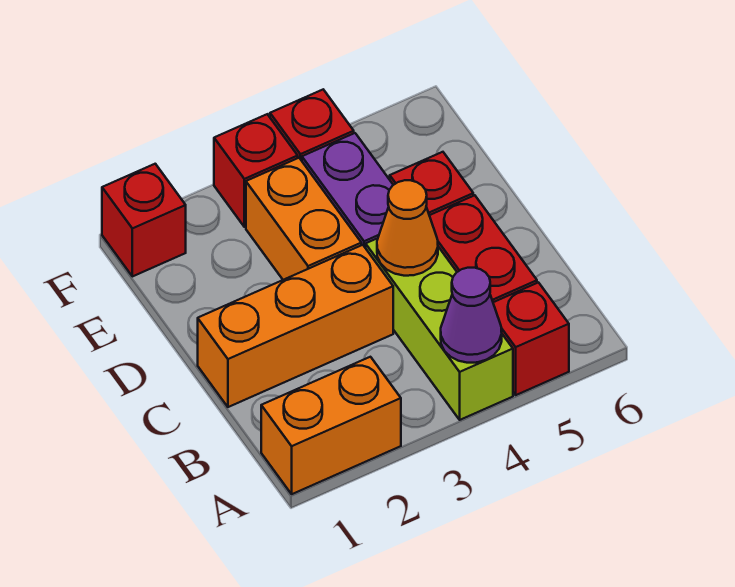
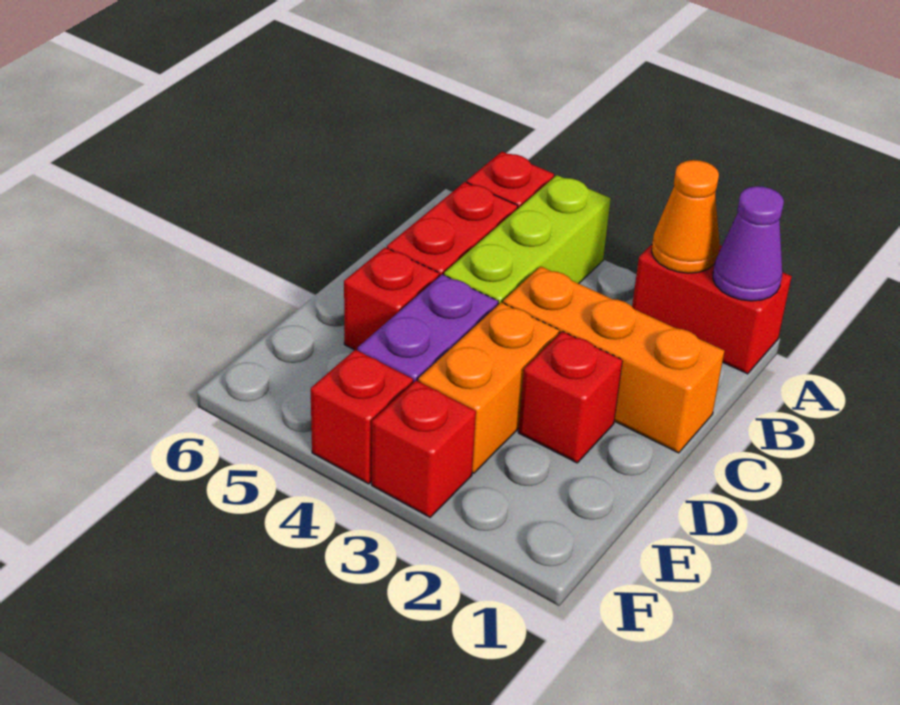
orange 1x2 brick [261,357,401,494] -> red 1x2 brick [632,244,792,374]
purple 1x1 cone [441,268,502,363] -> purple 1x1 cone moved to [713,186,784,301]
orange 1x1 cone [377,180,438,276] -> orange 1x1 cone moved to [652,160,719,273]
red 1x1 brick [102,164,186,276] -> red 1x1 brick moved to [518,331,623,463]

